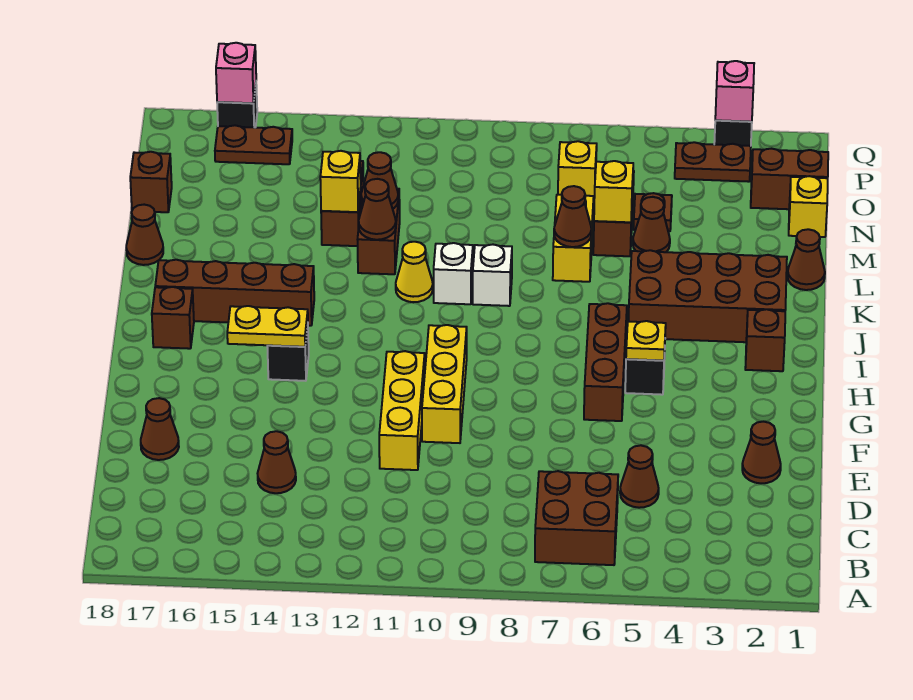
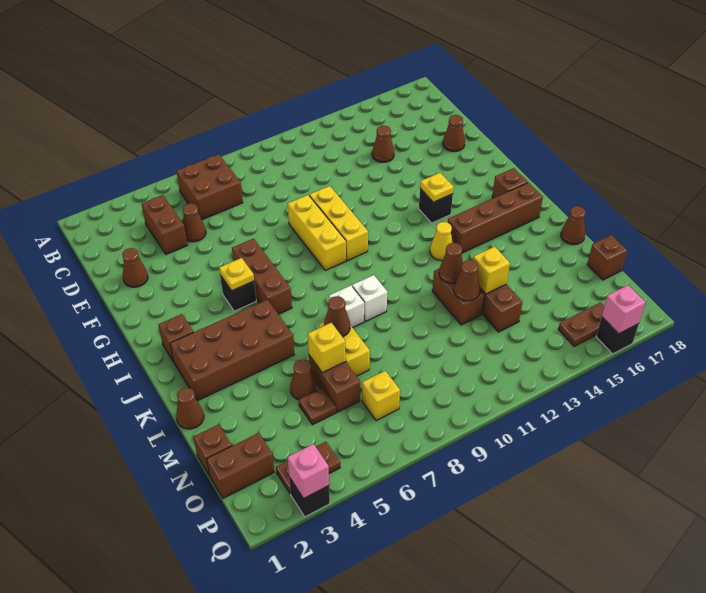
none -> brown 1x2 brick [142,195,187,254]
yellow 1x3 brick [379,351,425,470] -> yellow 1x3 brick moved to [288,195,346,270]
yellow 1x2 plate [227,306,308,347] -> yellow 1x1 plate [420,173,454,202]
white 1x1 brick [434,243,473,304] -> white 1x1 brick moved to [329,286,364,328]
yellow 1x1 cone [396,242,433,302] -> yellow 1x1 cone moved to [430,222,453,261]
yellow 1x1 brick [789,176,828,237] -> brown 1x1 brick [193,424,232,476]

